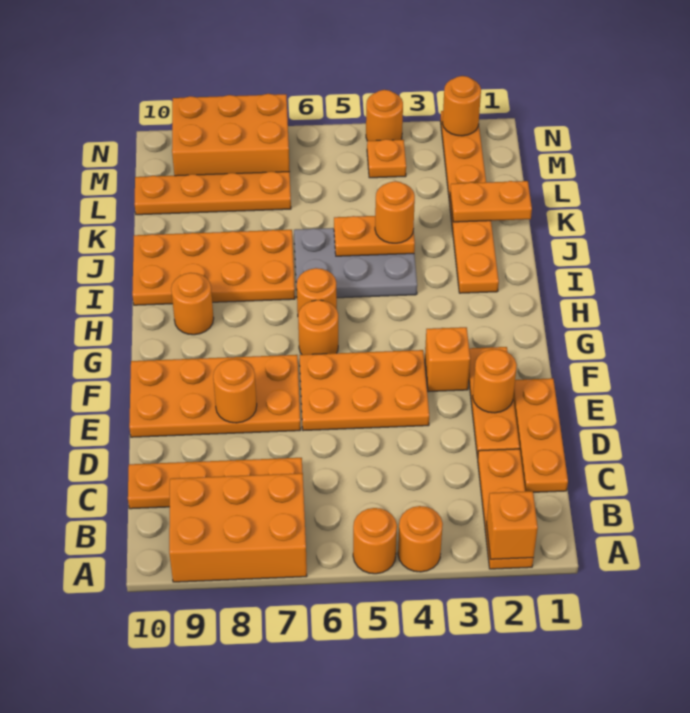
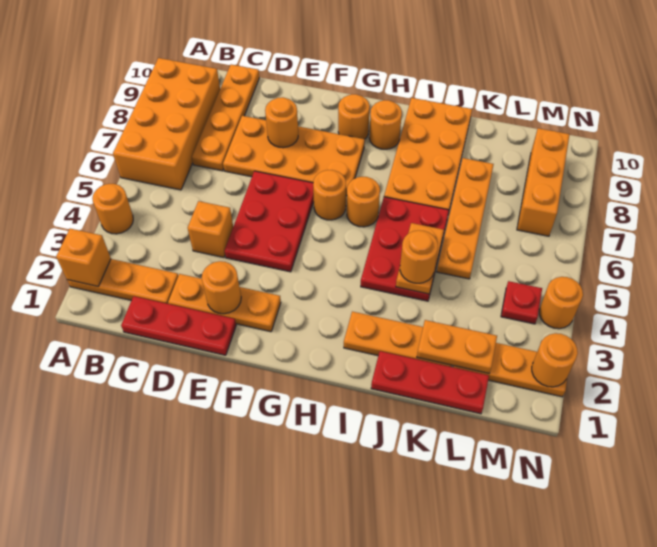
orange 1x1 round brick [353,508,397,574] -> orange 1x1 round brick moved to [338,94,370,139]
orange 2x3 brick [169,473,307,582] -> orange 2x4 brick [113,58,220,190]
orange 1x3 plate [513,378,568,492] -> red 1x3 plate [121,296,236,355]
orange 2x3 plate [299,350,429,431] -> red 2x3 plate [225,171,314,272]
orange 2x4 plate [129,355,301,437] -> orange 2x4 plate turned to [223,116,365,196]
orange 1x1 brick [425,327,470,392] -> orange 1x1 brick moved to [188,201,233,257]
grey 2x3 plate [294,228,417,298] -> red 2x3 plate [361,197,449,301]
none -> red 1x3 plate [371,351,489,414]
orange 1x2 plate [450,181,532,222] -> orange 1x2 plate turned to [417,320,497,374]
orange 1x4 plate [134,172,291,215] -> orange 1x4 plate moved to [437,158,494,279]
orange 1x1 plate [367,139,406,178] -> red 1x1 plate [501,281,542,324]
orange 2x3 brick [172,94,290,176] -> orange 1x3 brick [517,128,570,236]

